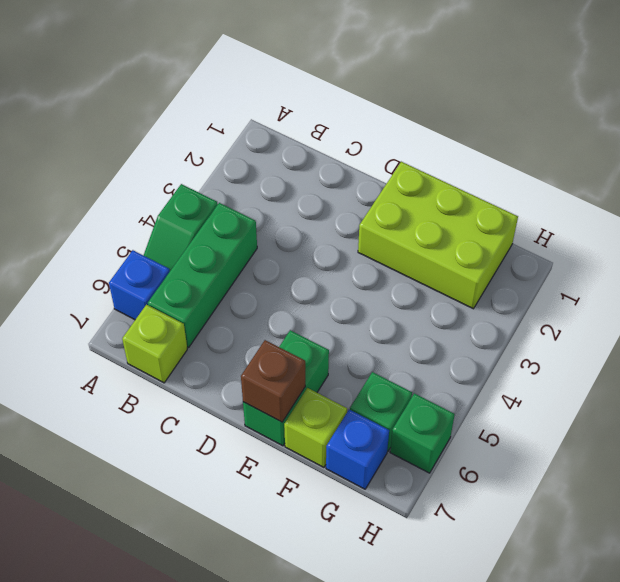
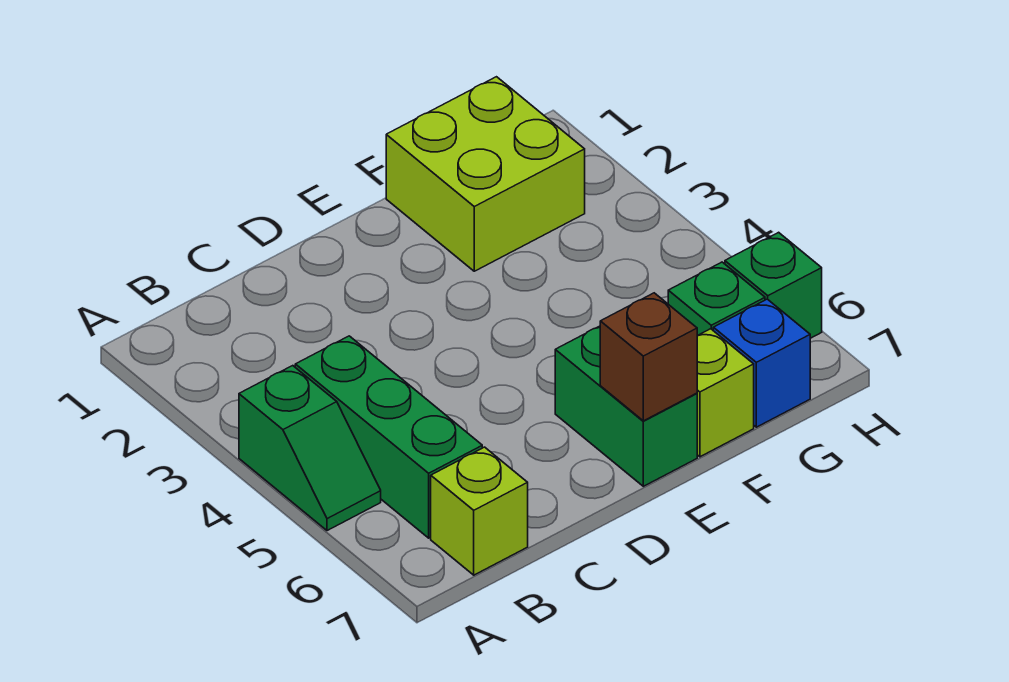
blue 1x1 brick [109,250,170,320] -> none
lime 2x3 brick [358,162,518,309] -> lime 2x2 brick [386,77,585,271]

